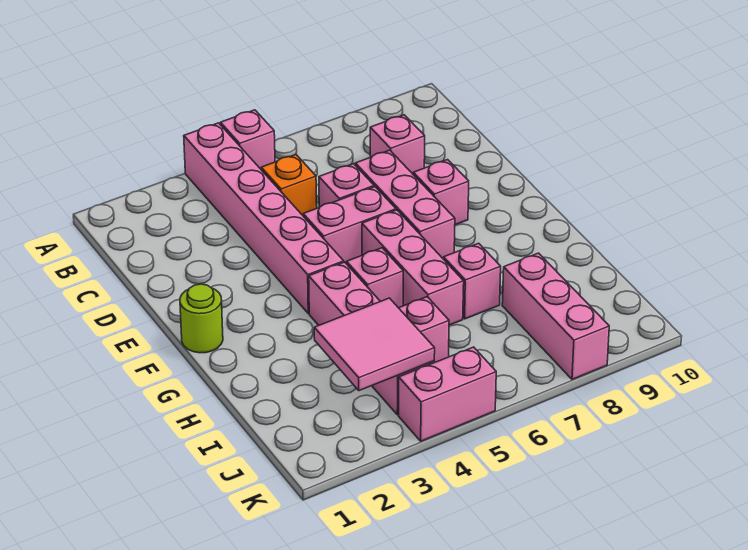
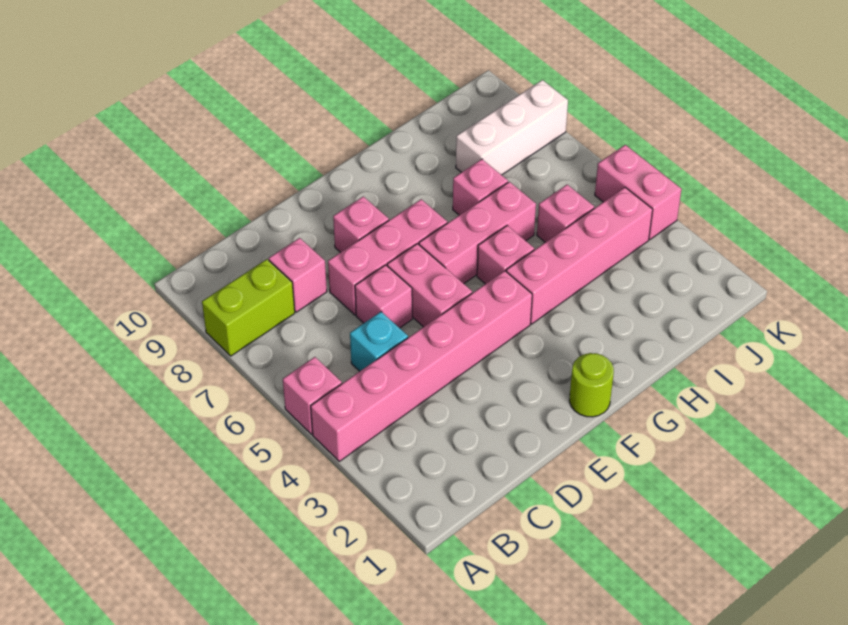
none -> lime 1x2 brick [202,259,295,356]
orange 1x1 brick [261,155,317,215] -> cyan 1x1 brick [350,312,408,371]
pink 2x2 tile [314,298,435,391] -> none
pink 1x3 brick [502,253,609,379] -> white 1x3 brick [456,80,568,175]

